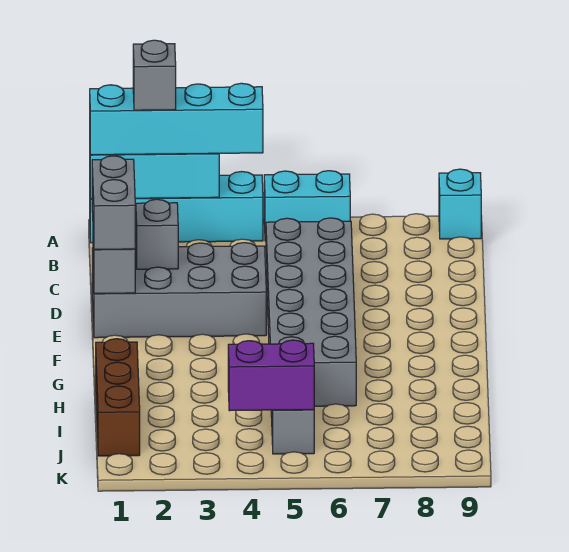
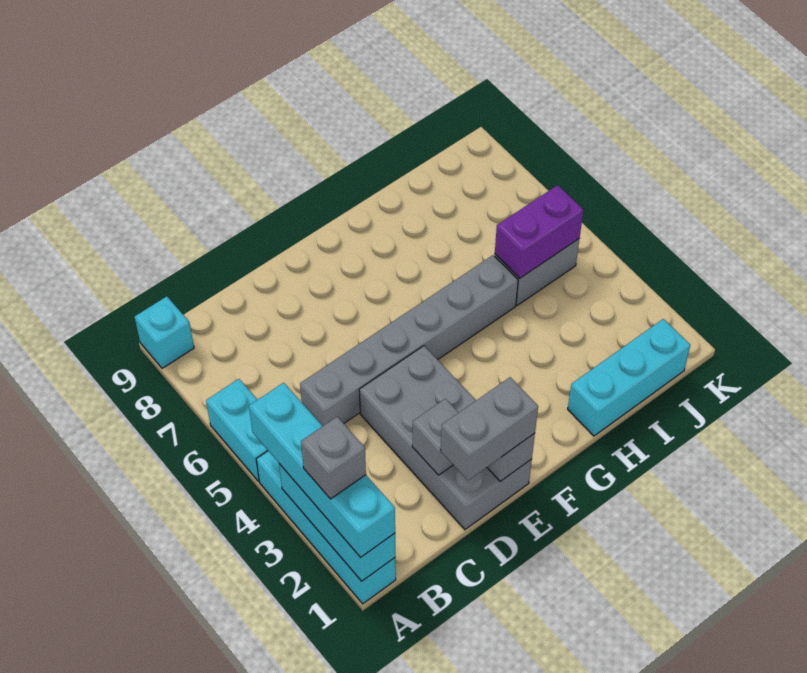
grey 2x6 brick [266,218,356,406] -> grey 1x6 brick [300,255,518,426]
brown 1x3 brick [96,339,140,456] -> cyan 1x3 brick [568,319,690,436]
purple 1x2 brick [228,340,314,411] -> purple 1x2 brick turned to [495,185,583,278]

